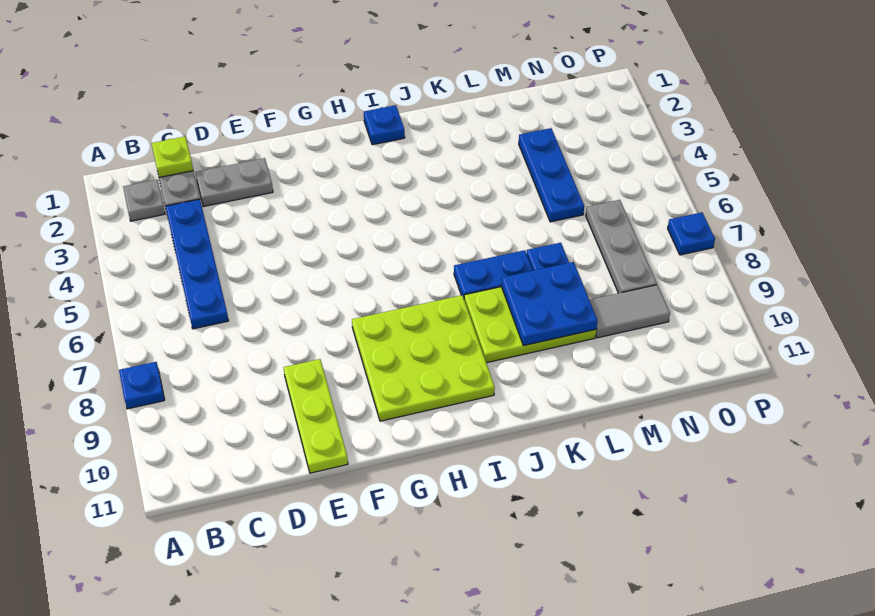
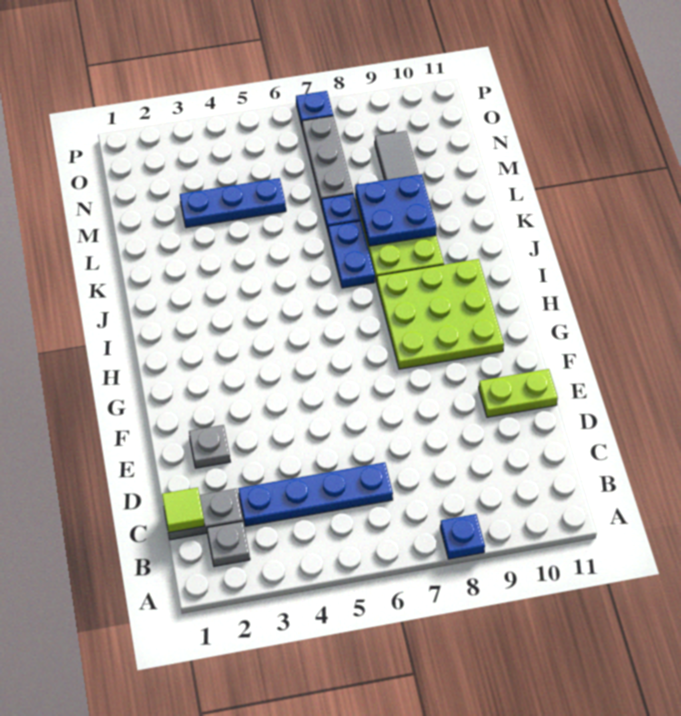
lime 1x1 plate [152,137,193,177] -> lime 1x1 tile [162,488,205,533]
grey 1x2 plate [195,158,273,207] -> grey 1x1 plate [189,425,230,468]
lime 1x3 plate [283,359,348,473] -> lime 1x2 plate [479,369,558,417]
blue 1x1 plate [364,105,405,145] -> none
grey 1x3 plate [586,200,657,293] -> grey 1x3 plate turned to [302,116,353,206]

